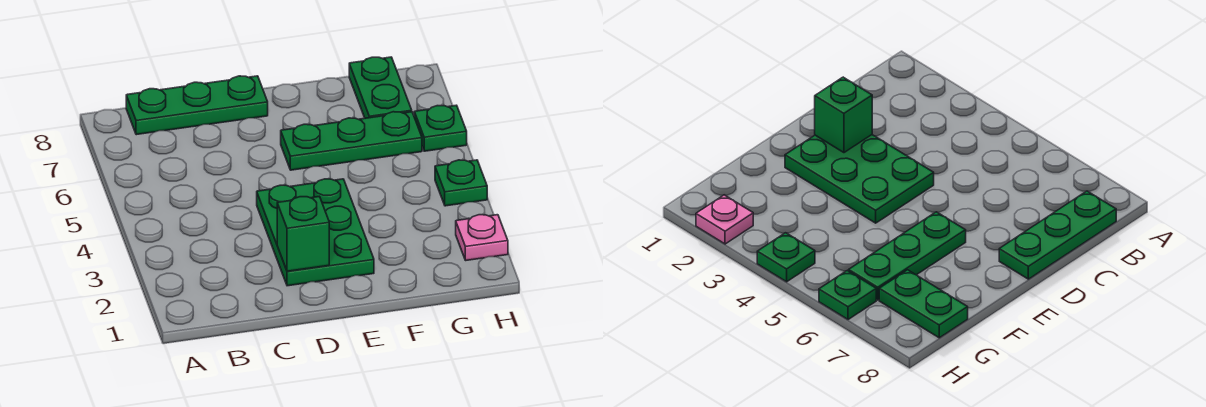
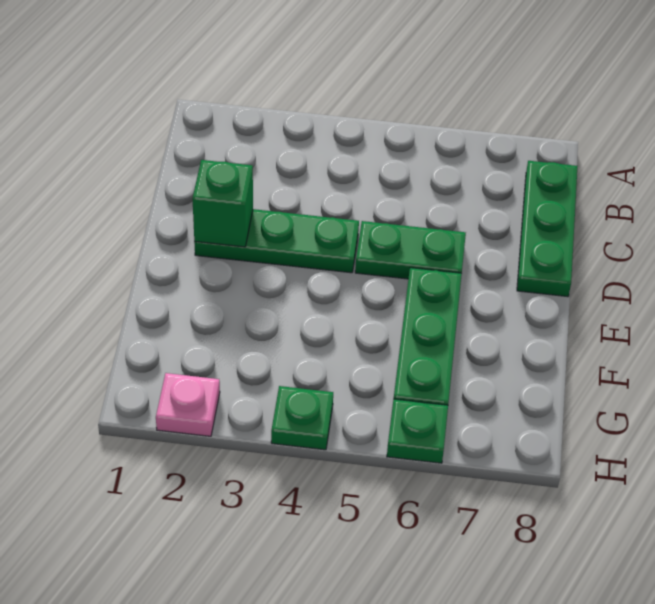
green 2x3 plate [257,179,374,286] -> green 1x3 plate [194,209,359,273]
green 1x2 plate [349,57,412,118] -> green 1x2 plate moved to [355,221,466,279]

